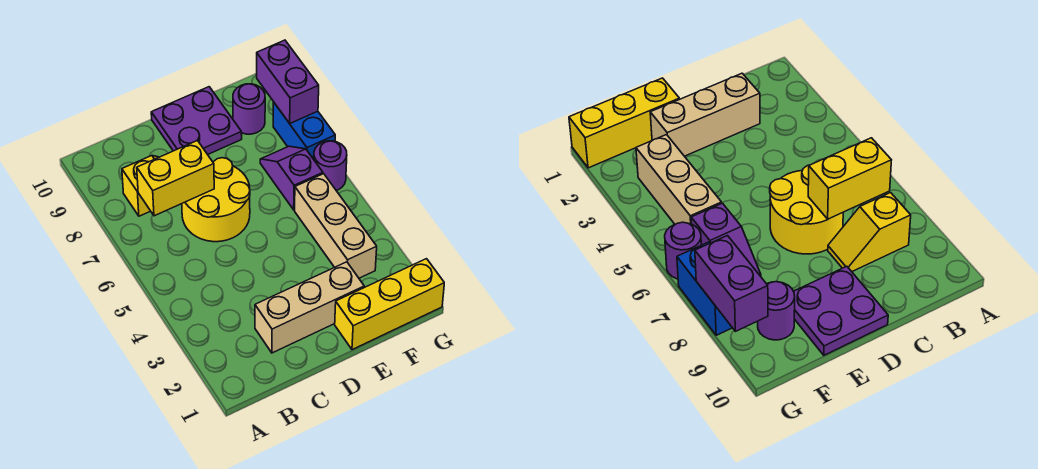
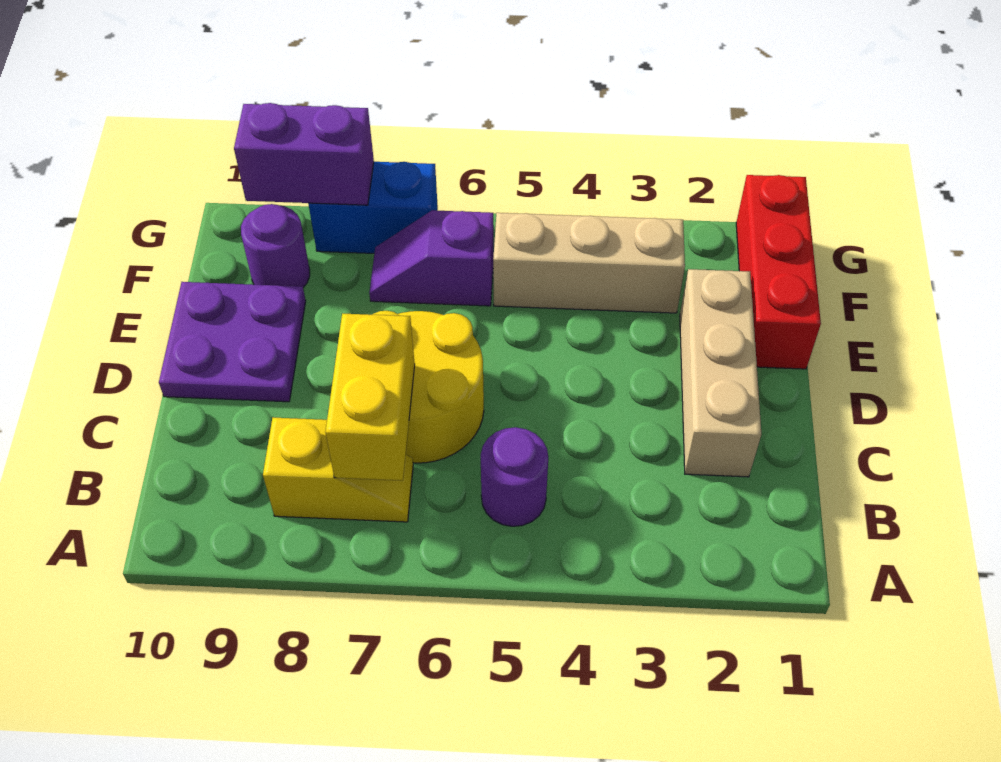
yellow 1x2 slope [122,156,159,216] -> yellow 1x2 slope turned to [263,418,413,522]
yellow 1x3 brick [335,259,444,350] -> red 1x3 brick [736,175,821,369]
purple 1x1 round brick [314,141,347,191] -> purple 1x1 round brick moved to [481,427,548,526]

